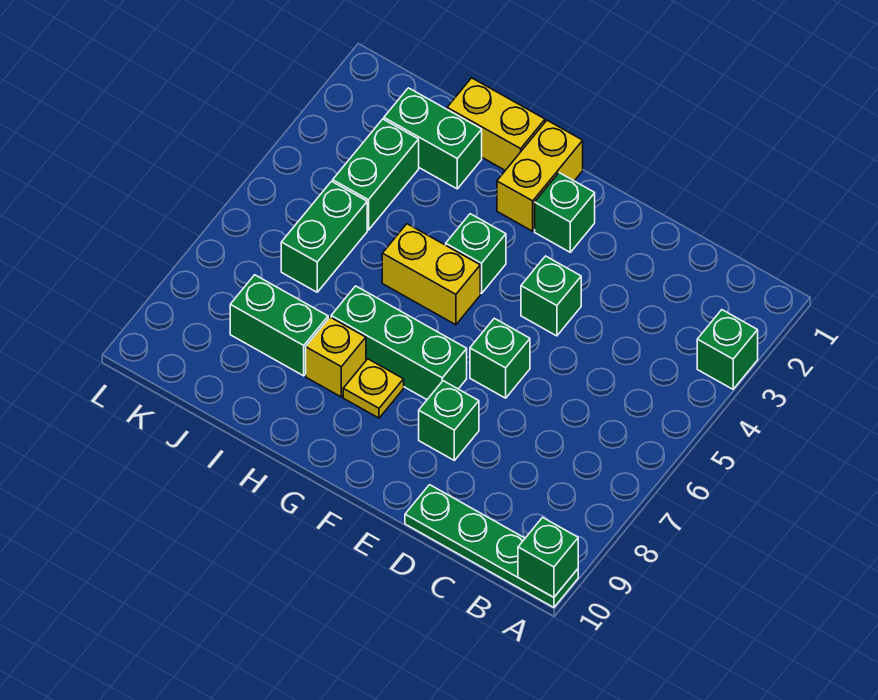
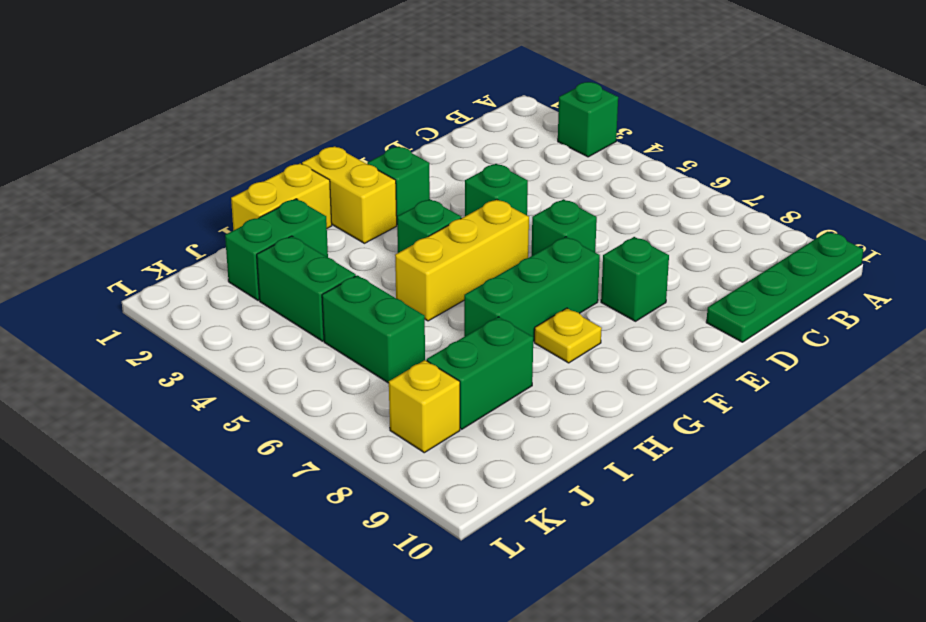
green 1x1 brick [518,517,578,597] -> none
yellow 1x2 brick [382,224,480,325] -> yellow 1x3 brick [395,199,529,321]
yellow 1x1 brick [306,317,366,397] -> yellow 1x1 brick moved to [389,360,460,453]

